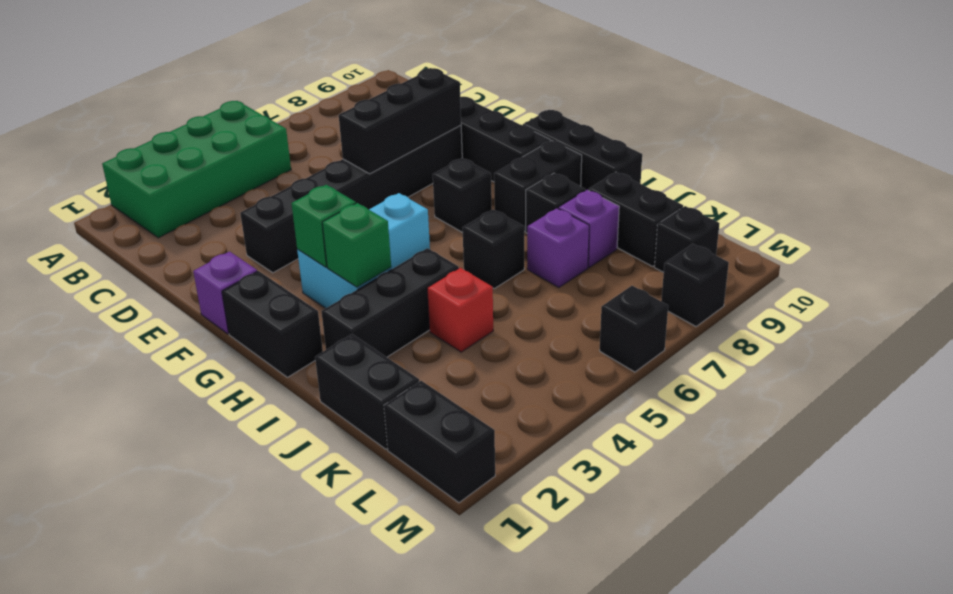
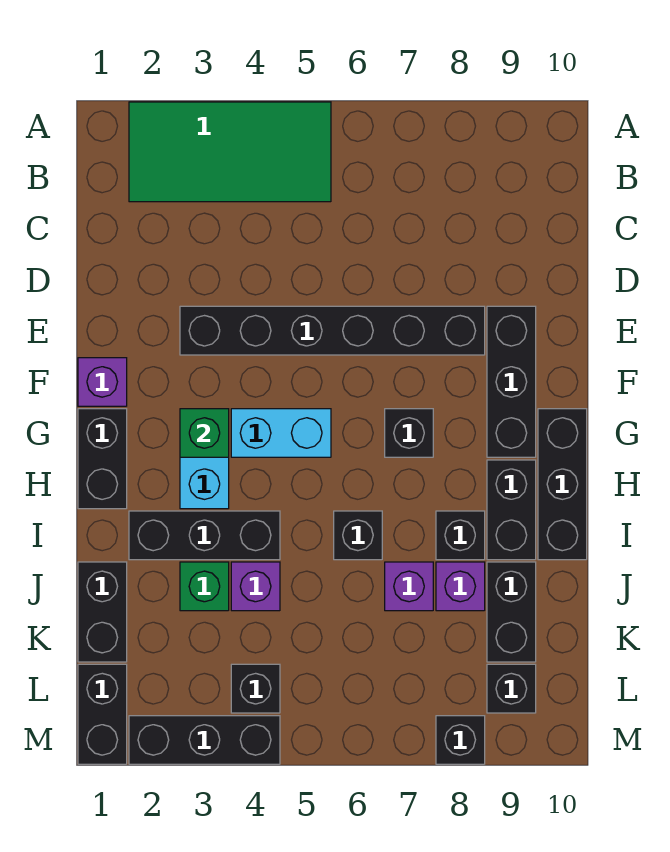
green 2x4 brick [102,101,291,238] -> green 2x4 tile [129,102,331,202]
black 1x3 brick [339,68,461,174] -> black 1x3 brick moved to [129,716,280,764]
green 1x1 brick [322,203,391,287] -> green 1x1 brick moved to [180,562,229,611]
black 1x2 brick [494,140,582,232] -> black 1x2 brick turned to [487,460,536,560]
red 1x1 brick [427,268,493,352] -> purple 1x1 brick [231,562,280,611]
black 1x1 brick [600,286,668,372] -> black 1x1 brick moved to [231,664,280,713]

